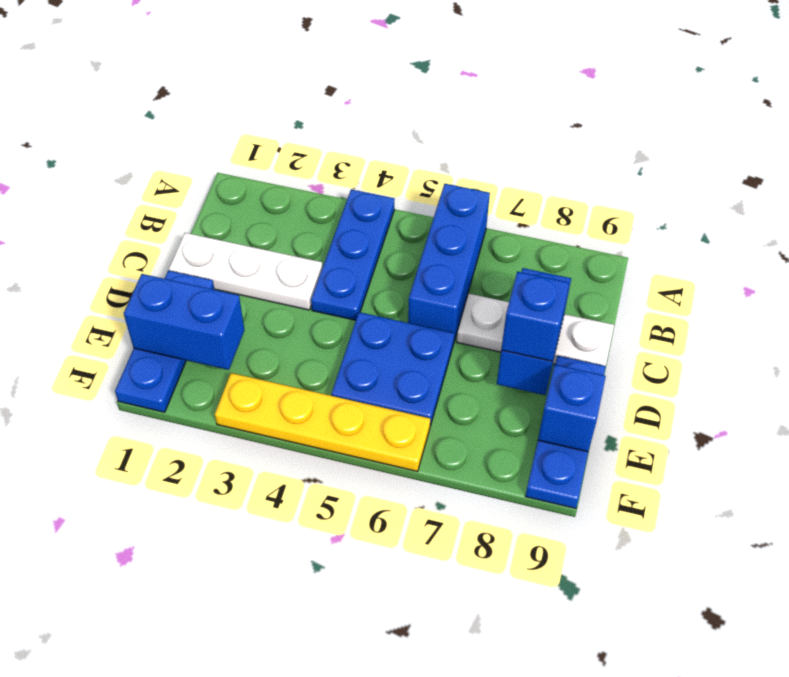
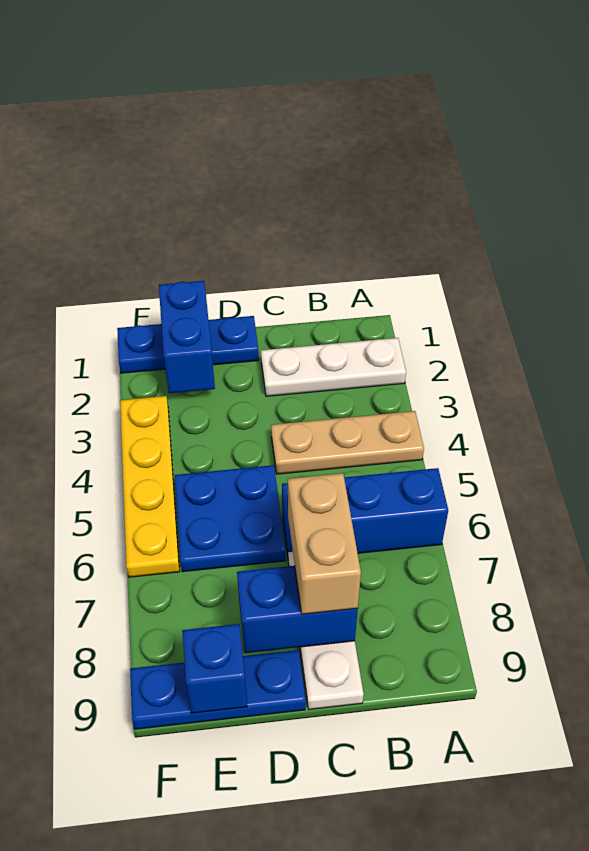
blue 1x3 plate [311,189,395,320] -> tan 1x3 plate [271,411,424,474]
white 1x3 plate [169,233,323,310] -> white 1x3 plate turned to [261,338,406,396]
none -> tan 1x2 brick [288,473,361,614]
blue 1x1 brick [501,272,569,361] -> none

